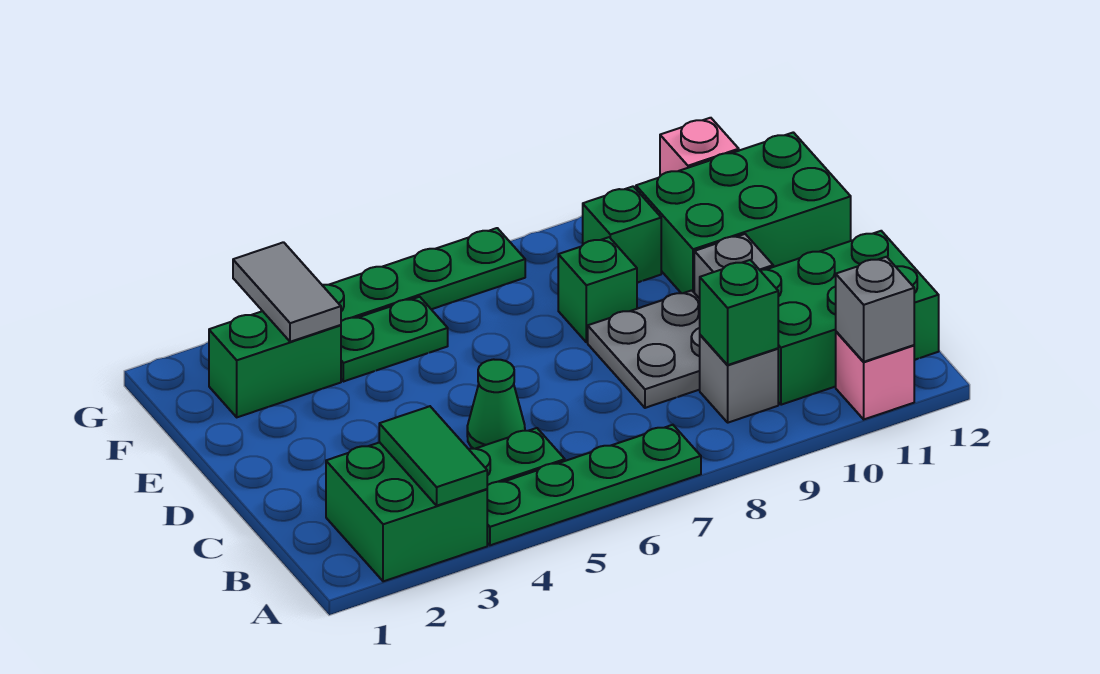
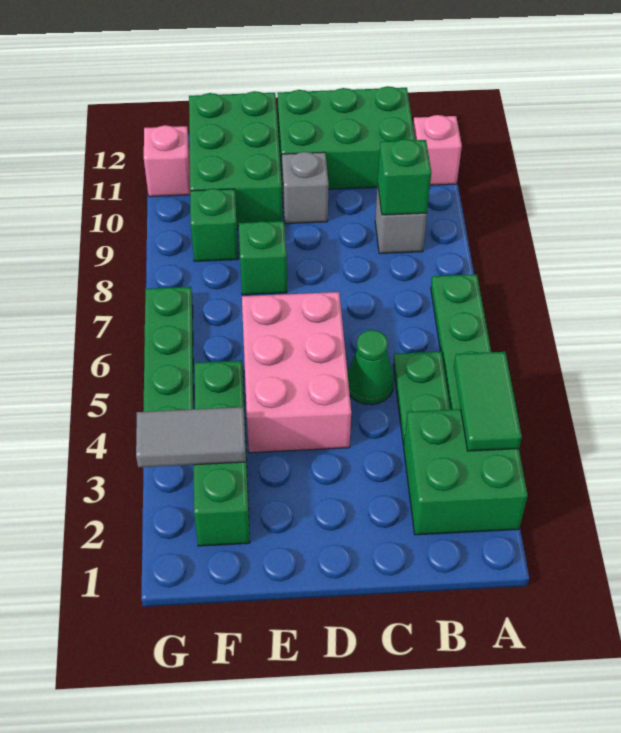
green 1x2 tile [379,406,487,506] -> green 1x2 tile turned to [454,352,522,451]
grey 1x1 brick [836,257,914,362] -> none
green 2x3 brick [760,231,939,405] -> green 2x3 brick turned to [277,86,415,189]
grey 2x2 plate [588,290,700,408] -> none
none -> pink 2x3 brick [242,292,351,453]

